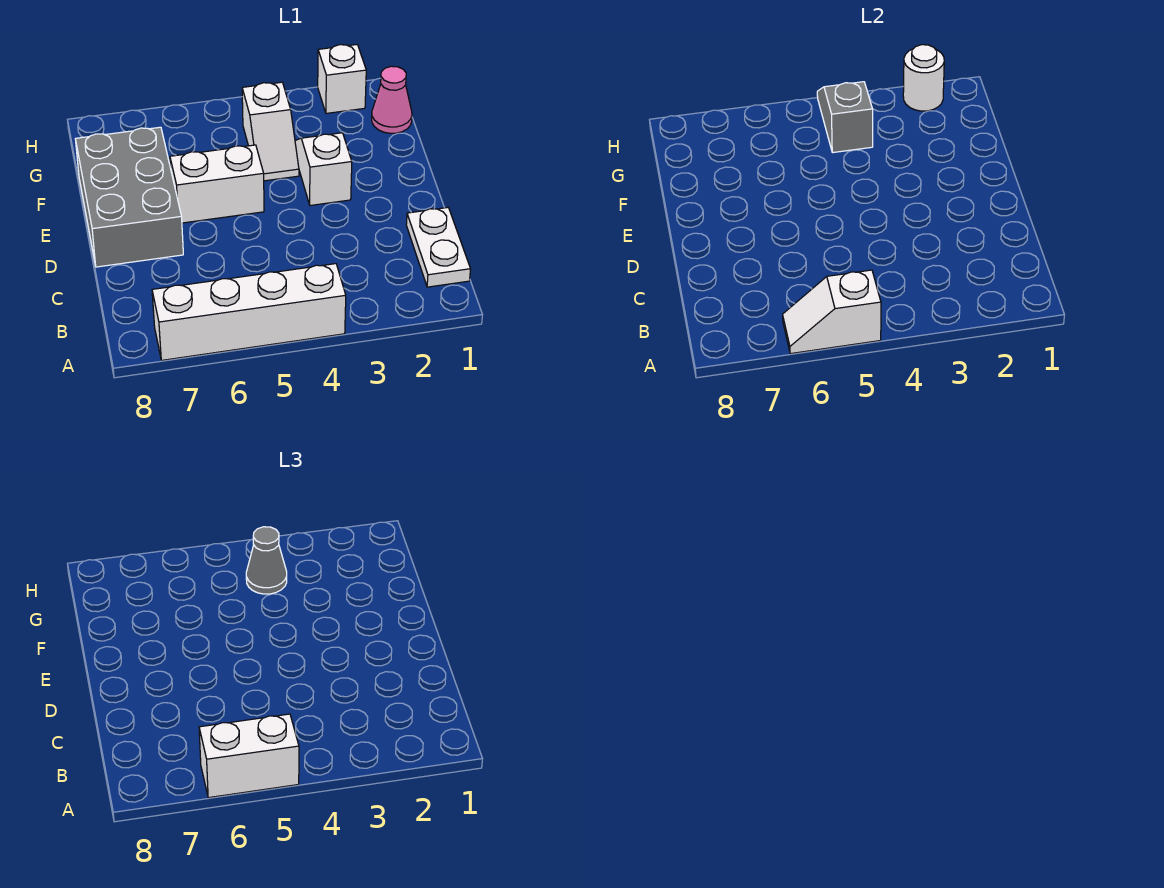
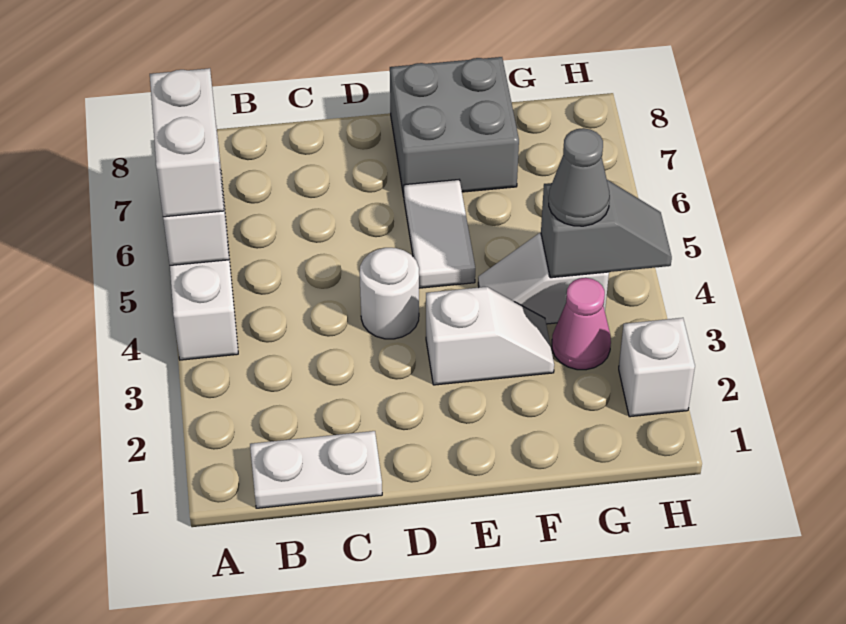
grey 2x3 brick [76,127,183,267] -> grey 2x2 brick [390,57,519,196]
white 1x2 brick [170,145,264,223] -> white 1x2 tile [404,180,475,288]
pink 1x1 cone [372,66,412,133] -> pink 1x1 cone moved to [552,278,611,370]
white 1x1 round brick [903,45,944,111] -> white 1x1 round brick moved to [360,248,419,339]

